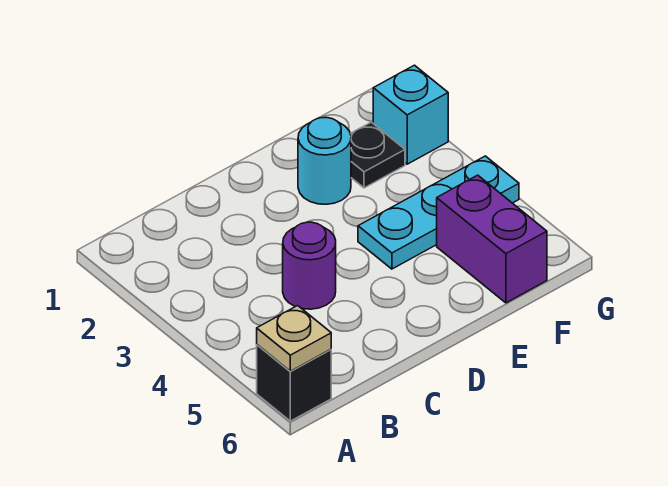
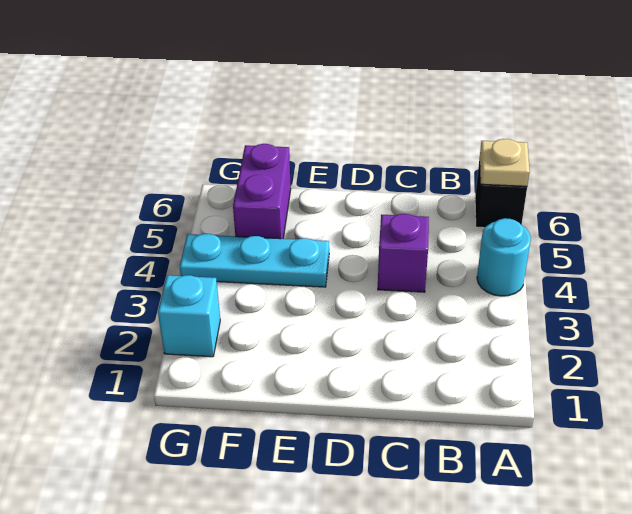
purple 1x1 round brick [283,222,336,309] -> purple 1x1 brick [378,214,429,292]
cyan 1x1 round brick [298,118,351,204] -> cyan 1x1 round brick moved to [477,218,531,296]
black 1x1 plate [351,122,405,188] -> none

